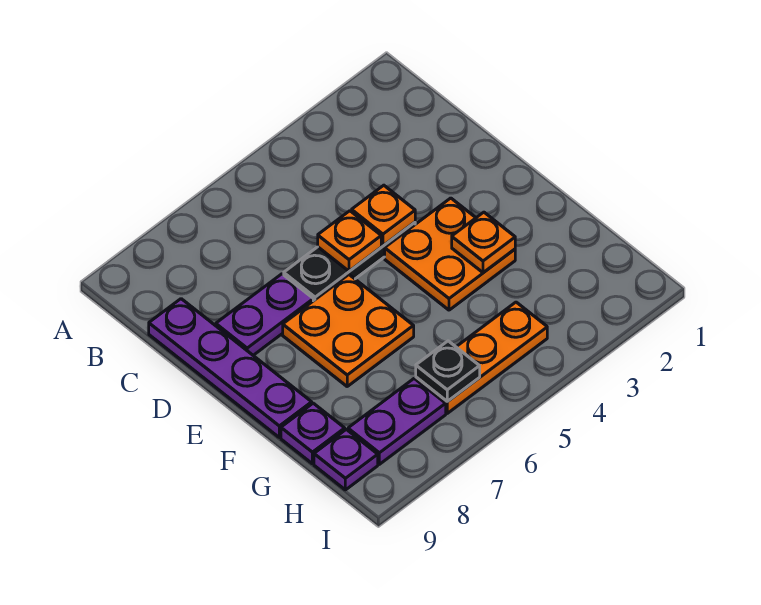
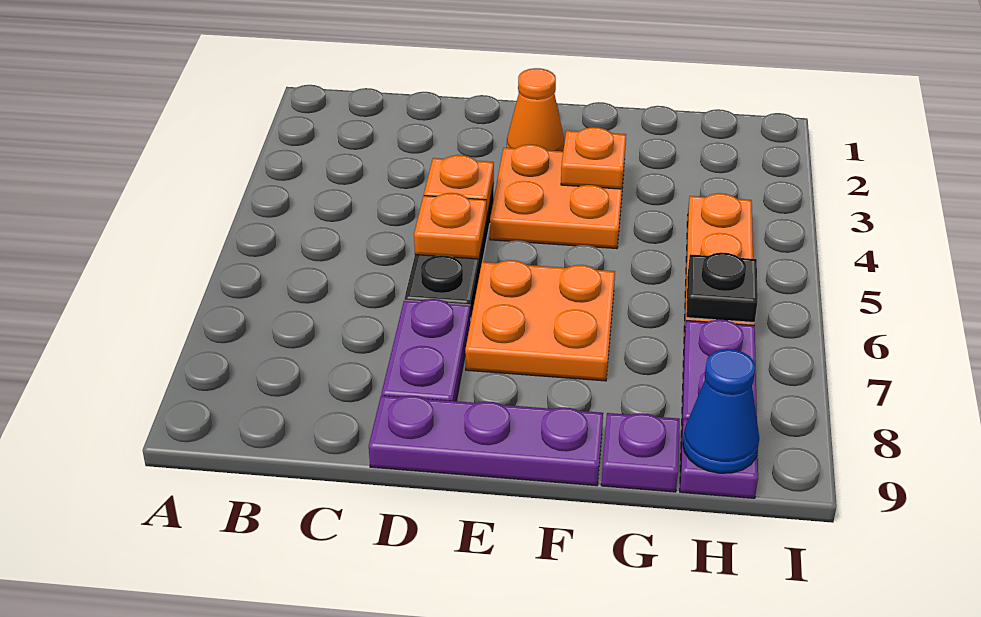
purple 1x4 plate [149,299,312,437] -> purple 1x3 plate [369,395,603,486]
none -> orange 1x1 cone [507,68,565,151]
none -> blue 1x1 cone [683,349,759,473]

